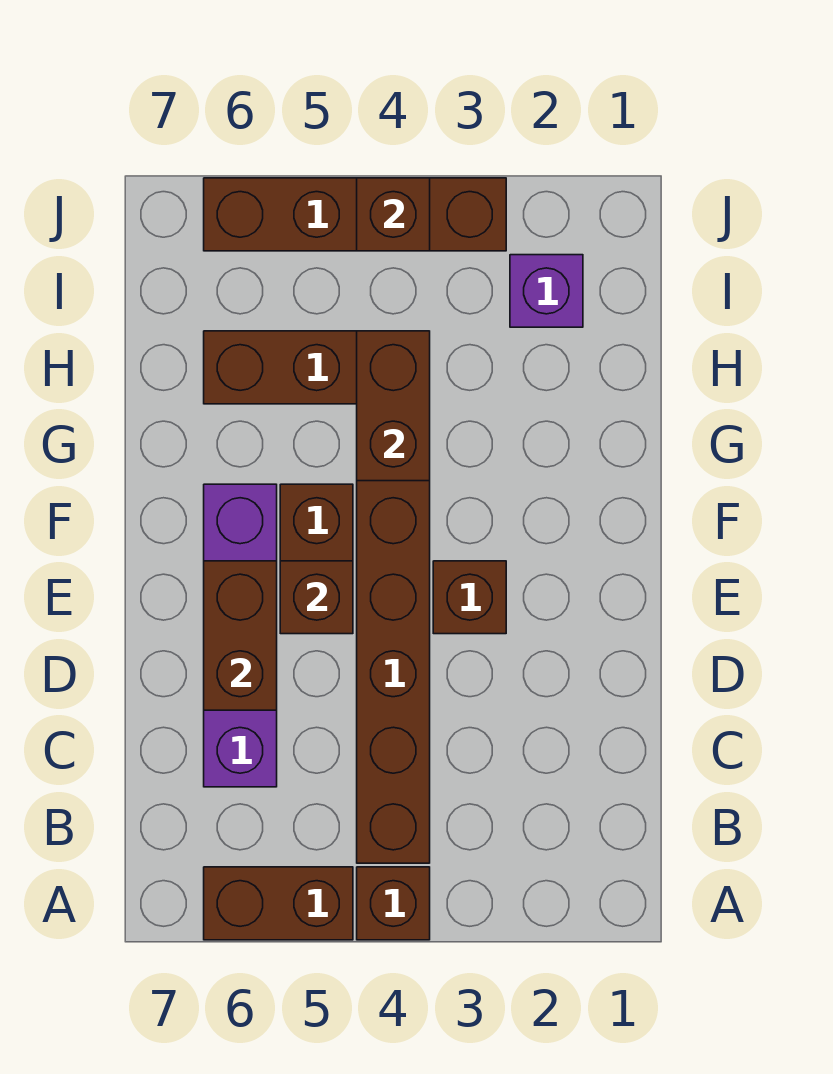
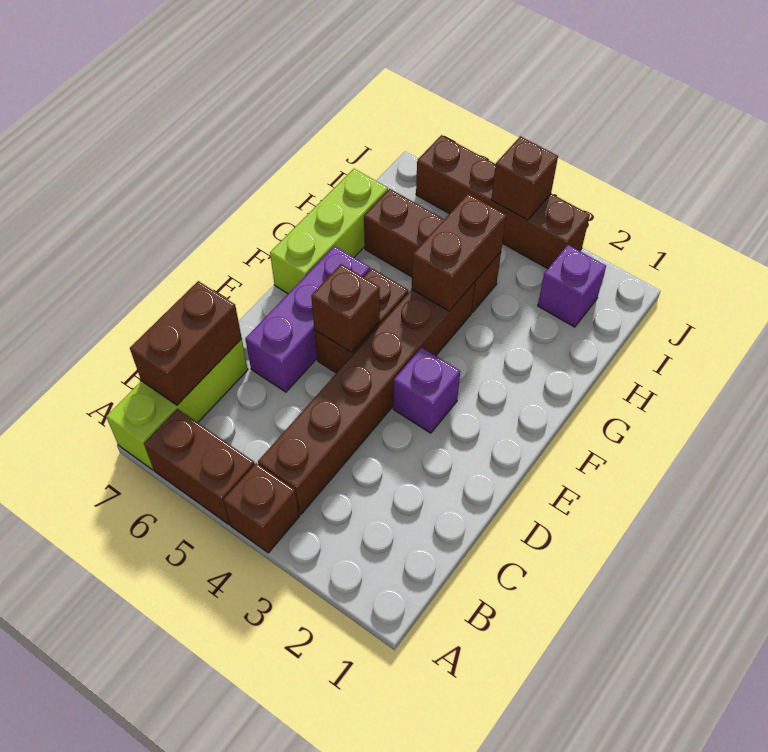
none -> lime 1x3 brick [106,339,248,470]
purple 1x4 brick [204,484,277,787] -> purple 1x3 brick [245,246,370,392]
brown 1x2 brick [204,561,277,710] -> brown 1x2 brick moved to [130,281,242,405]
brown 1x1 brick [433,561,506,634] -> purple 1x1 brick [393,347,460,433]
none -> lime 1x3 brick [270,169,388,294]

